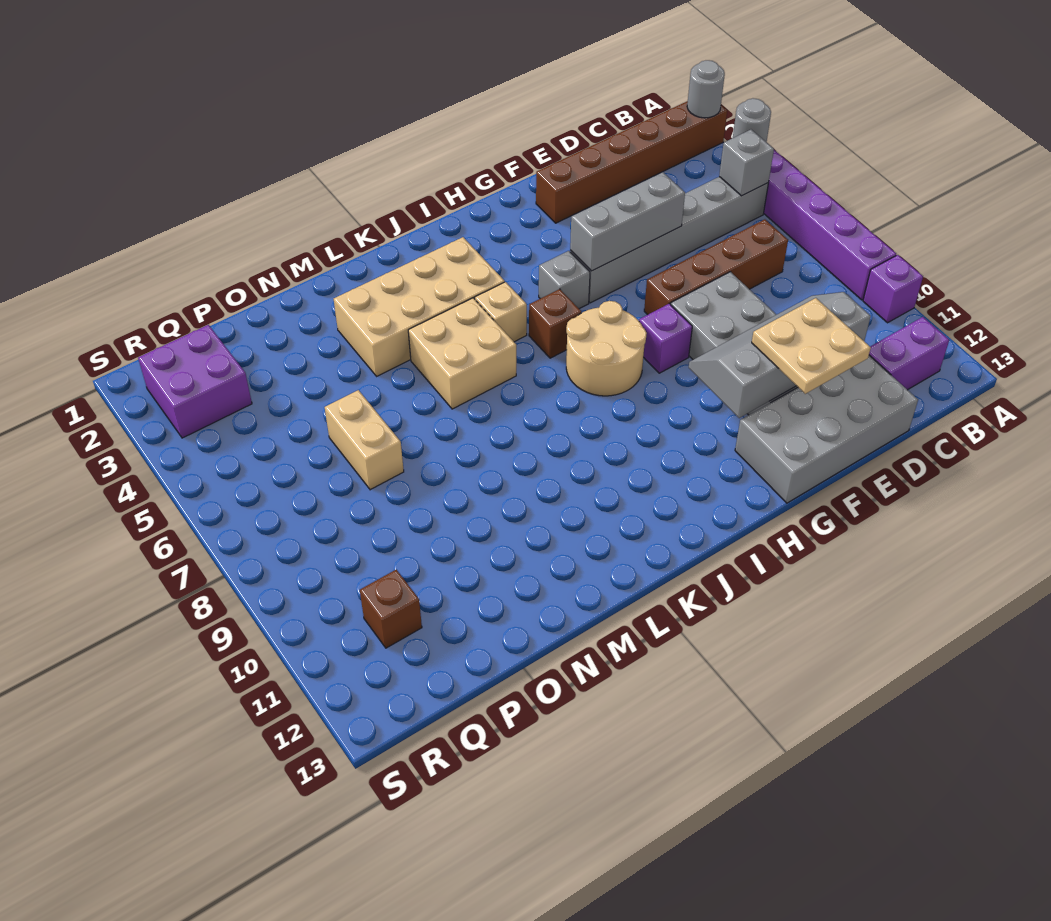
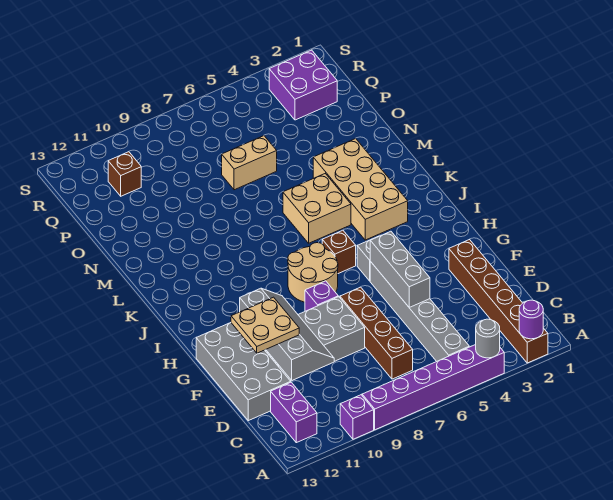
grey 1x1 round brick [687,60,725,118] -> purple 1x1 round brick [519,300,543,339]
grey 1x1 brick [719,130,774,196] -> none
tan 1x1 brick [475,282,527,342] -> none

